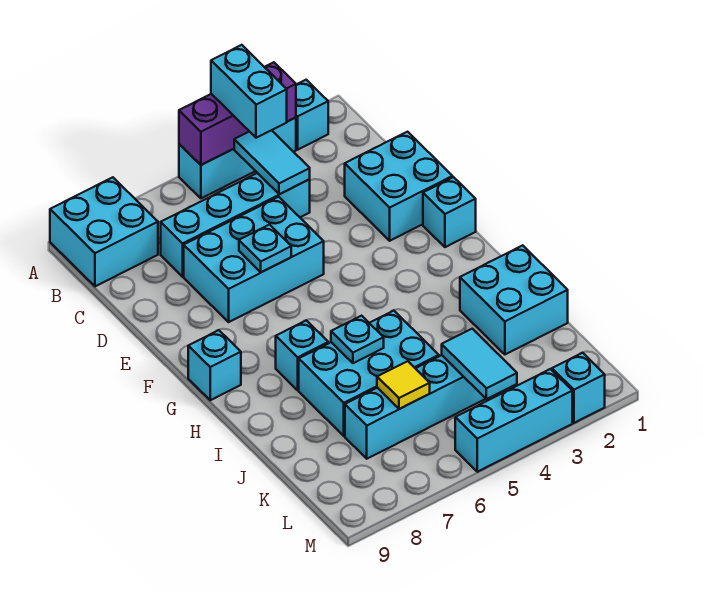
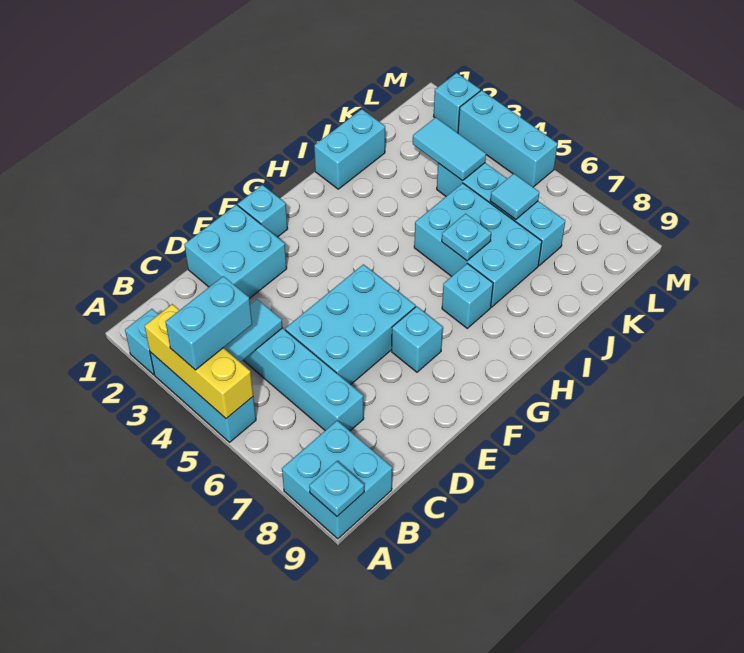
purple 1x3 brick [179,62,296,165] -> yellow 1x3 brick [145,304,253,419]
cyan 2x3 brick [184,197,324,322] -> cyan 2x3 brick turned to [285,264,415,385]
cyan 1x1 plate [239,225,291,272] -> cyan 1x1 plate moved to [309,461,364,516]
cyan 1x1 brick [188,330,241,400] -> cyan 1x1 brick moved to [392,306,443,372]
cyan 2x2 brick [460,245,568,354] -> cyan 1x2 brick [314,109,385,189]
cyan 1x2 tile [442,329,517,399] -> cyan 1x2 tile turned to [413,117,486,181]
yellow 1x1 tile [377,361,430,409] -> cyan 1x1 tile [490,174,539,220]

